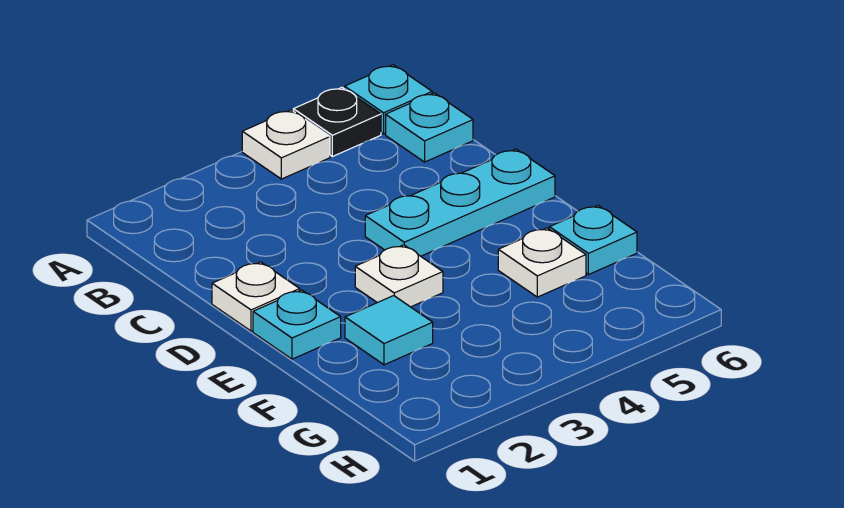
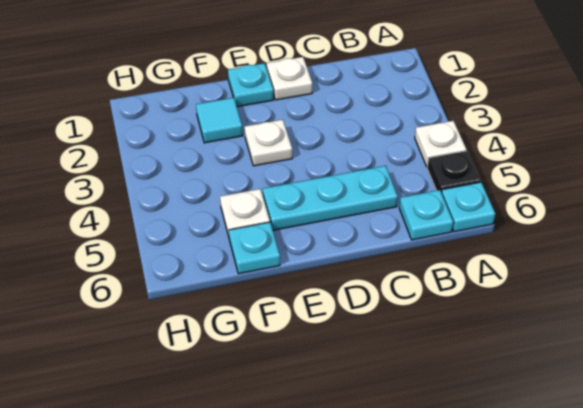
cyan 1x3 plate [365,149,555,256] -> cyan 1x3 plate turned to [263,166,398,230]

